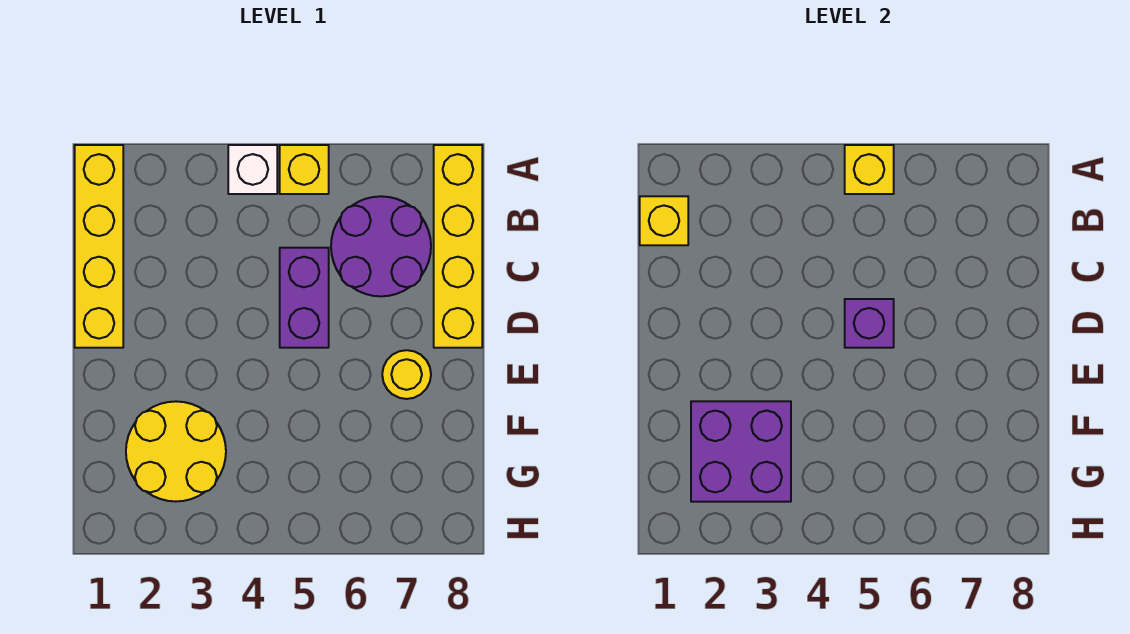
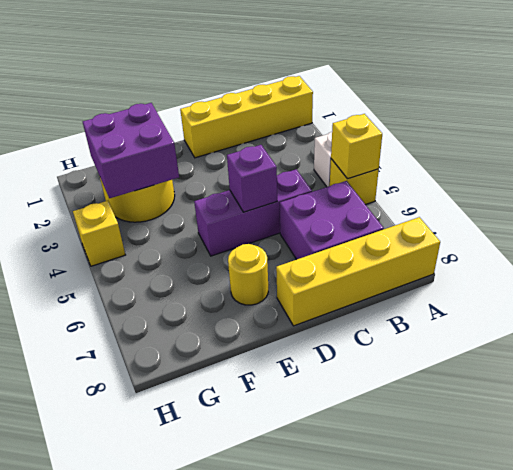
yellow 1x1 brick [640,196,688,245] -> yellow 1x1 brick moved to [73,201,125,266]
purple 2x2 round brick [331,196,431,296] -> purple 2x2 brick [280,181,384,260]
purple 1x2 brick [280,248,329,348] -> purple 1x3 brick [194,169,312,256]

